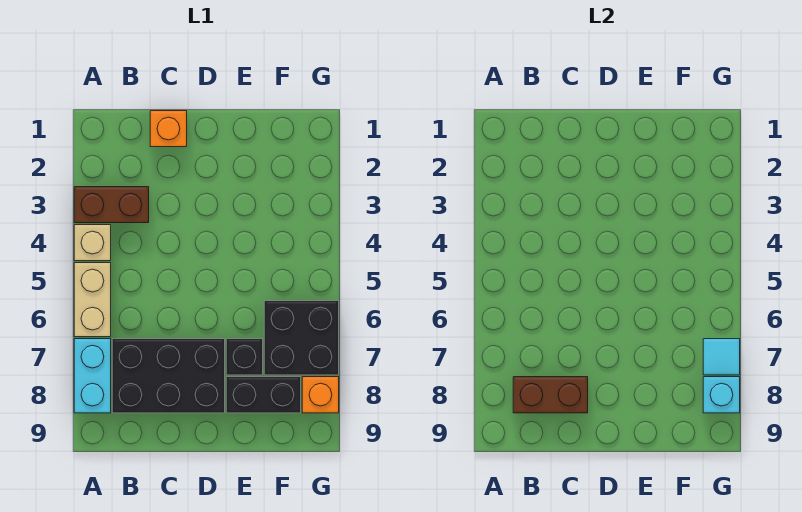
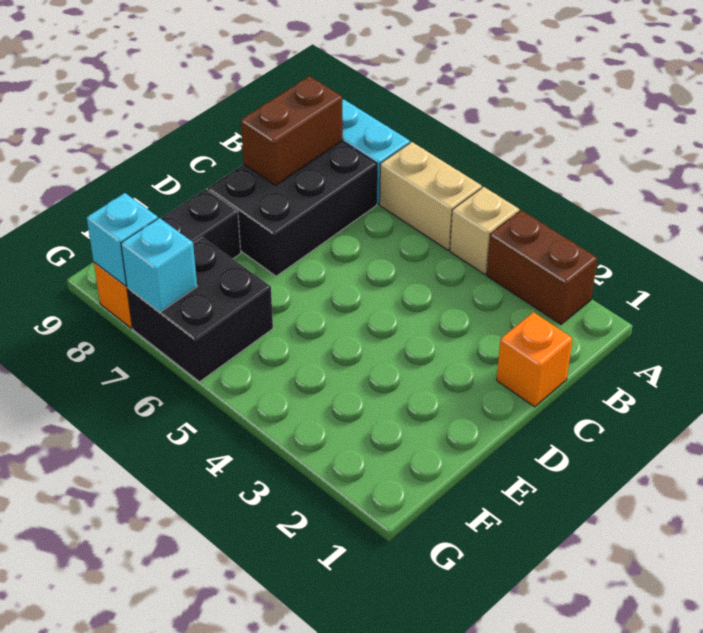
brown 1x2 brick [74,187,149,223] -> brown 1x2 brick turned to [487,210,597,324]
black 1x1 brick [226,339,263,375] -> none
cyan 1x1 tile [703,339,740,375] -> cyan 1x1 brick [121,218,197,312]

